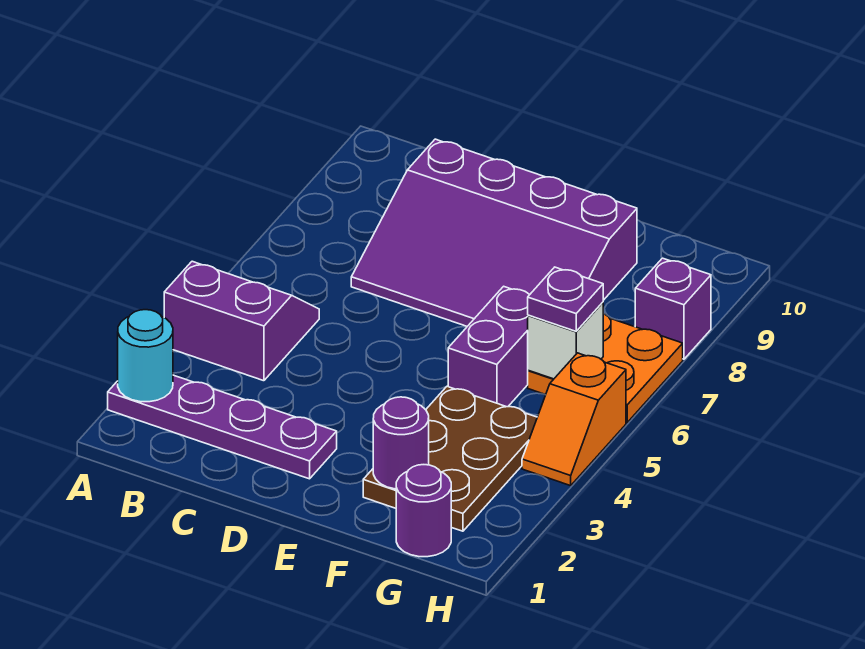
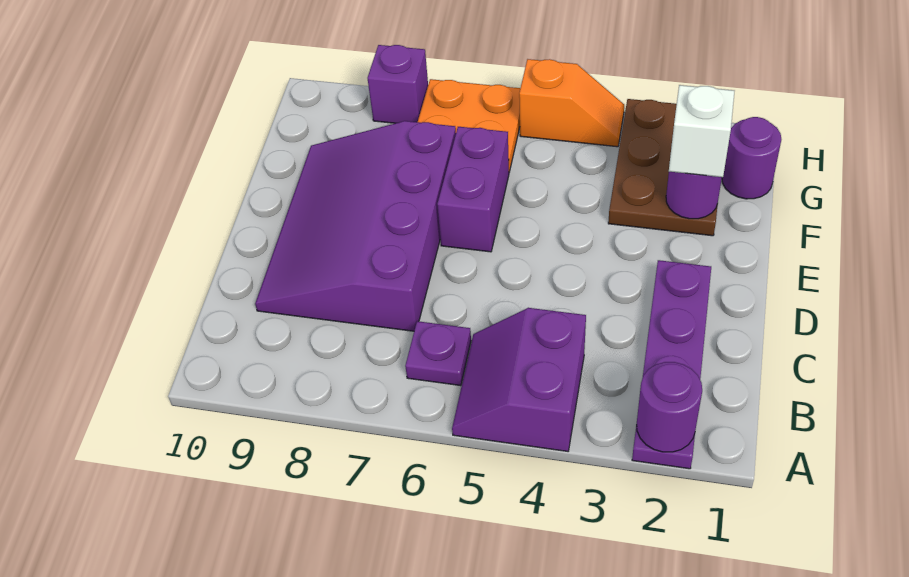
cyan 1x1 round brick [118,310,173,402] -> purple 1x1 round brick [637,362,702,452]
purple 3x4 slope [351,139,637,326] -> purple 3x4 slope turned to [255,121,456,331]
brown 2x3 plate [363,386,537,531] -> brown 2x3 plate turned to [608,99,718,236]
purple 1x2 brick [448,286,529,407] -> purple 1x2 brick turned to [437,127,509,252]
white 1x1 brick [528,302,603,379] -> white 1x1 brick moved to [669,85,734,177]
purple 1x1 plate [528,267,603,331] -> purple 1x1 plate moved to [405,321,471,386]

